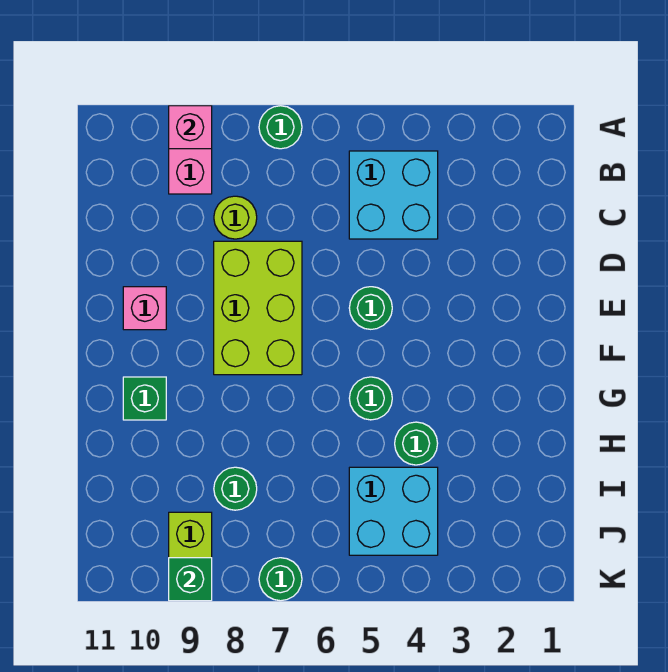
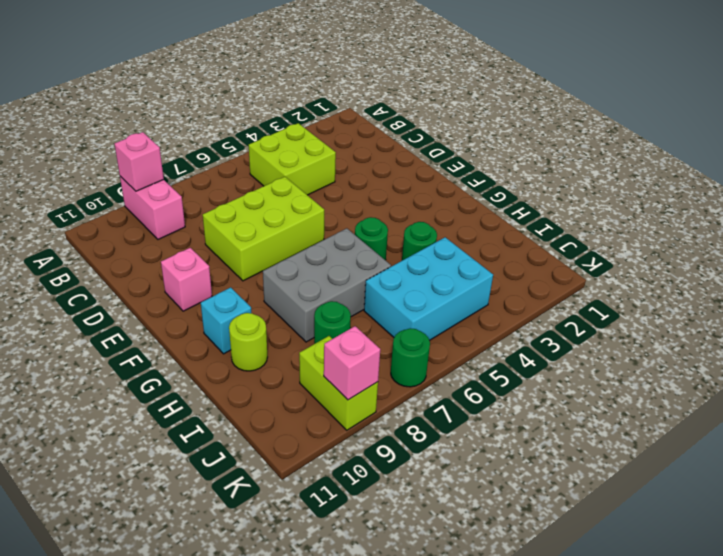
green 1x1 round brick [259,106,302,149] -> none
cyan 2x2 brick [349,151,438,239] -> lime 2x2 brick [249,123,336,195]
lime 1x1 round brick [214,196,257,239] -> lime 1x1 round brick moved to [229,313,267,371]
lime 2x3 brick [214,241,302,375] -> lime 2x3 brick turned to [203,177,324,281]
green 1x1 round brick [349,287,392,329] -> none
none -> grey 2x3 brick [263,228,391,342]
green 1x1 brick [123,377,166,420] -> cyan 1x1 brick [201,287,251,354]
cyan 2x2 brick [349,467,438,555] -> cyan 2x3 brick [364,237,493,340]
green 1x1 brick [169,558,212,601] -> pink 1x1 brick [324,326,380,400]

